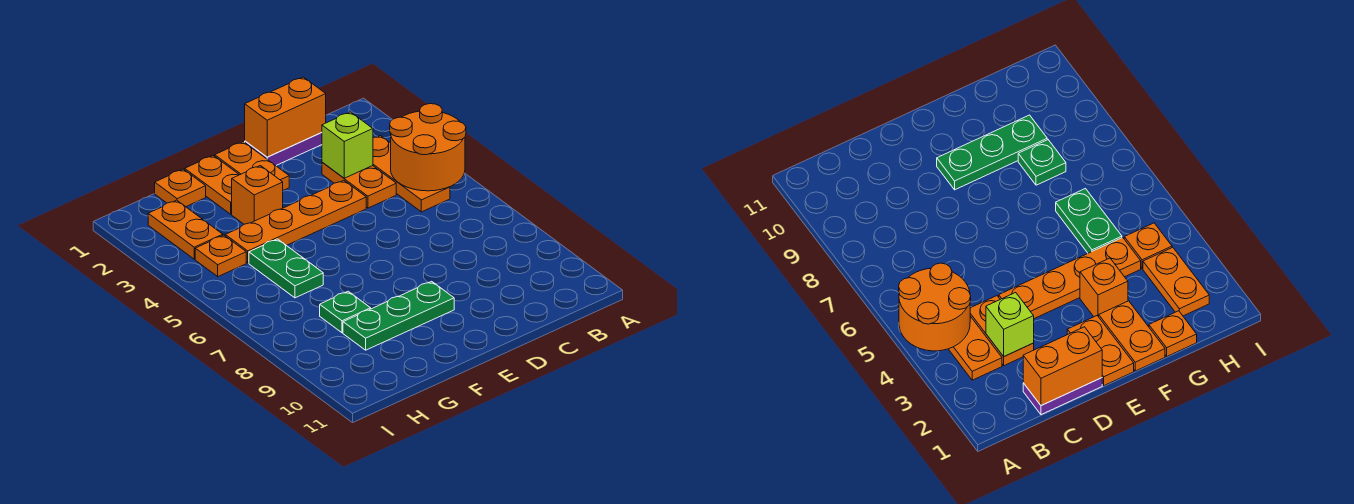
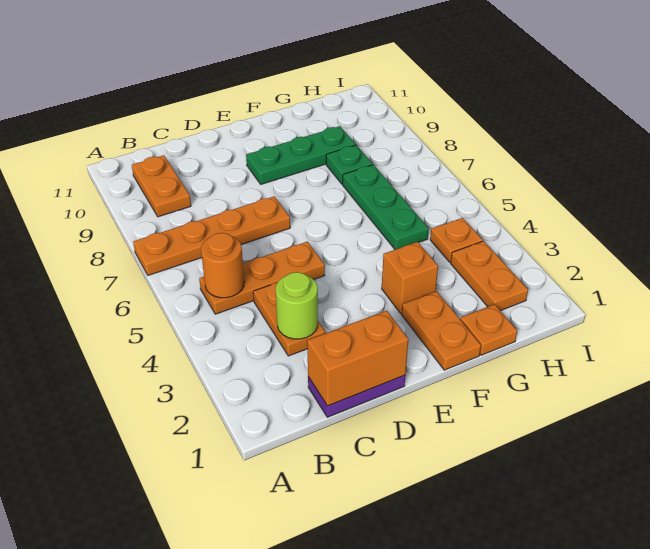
orange 2x2 round brick [390,104,466,191] -> orange 1x1 round brick [201,233,244,298]
orange 1x3 plate [373,136,450,212] -> orange 1x3 plate turned to [199,242,325,314]
lime 1x1 brick [322,112,373,178] -> lime 1x1 round brick [276,272,318,339]
orange 1x4 plate [225,181,366,263] -> orange 1x4 plate moved to [133,196,290,275]
orange 1x2 plate [215,142,289,190] -> orange 1x2 plate moved to [132,155,191,217]
green 1x2 plate [249,239,323,298] -> green 1x3 plate [343,165,429,249]

